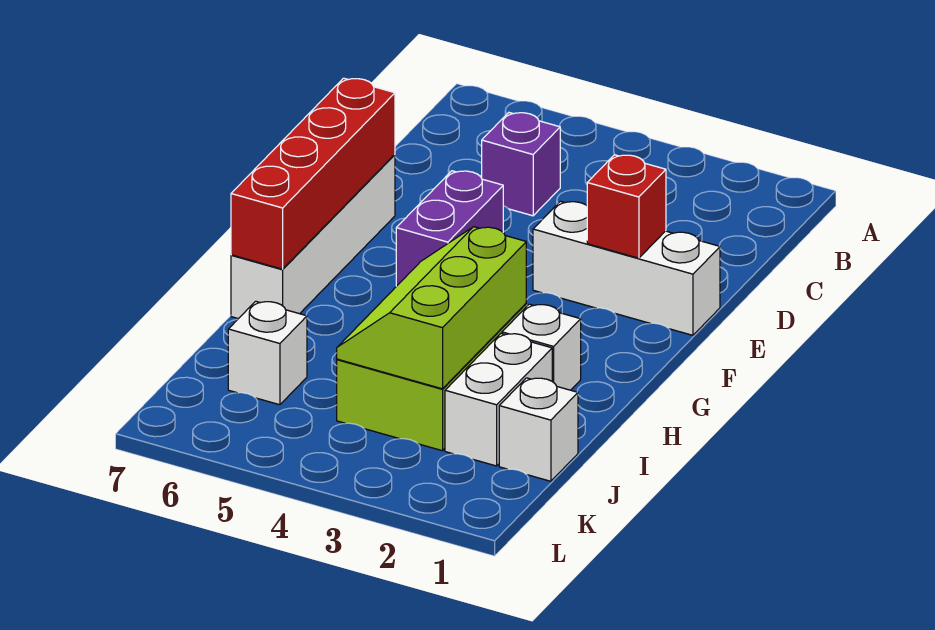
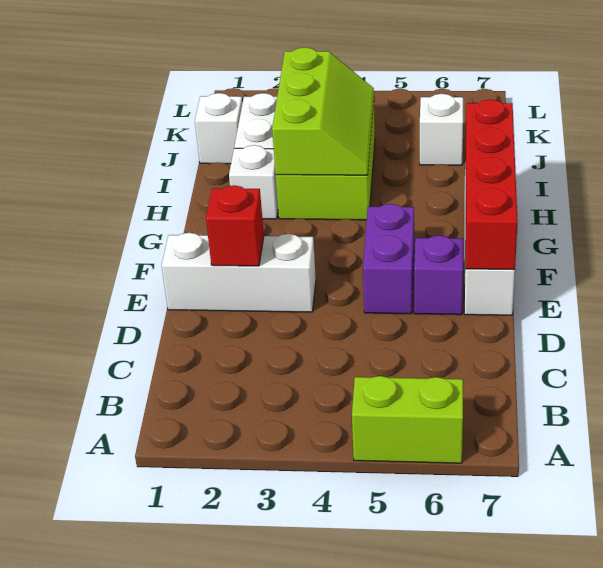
none -> lime 1x2 brick [352,376,463,463]
purple 1x1 brick [482,113,560,216] -> purple 1x1 brick moved to [414,235,463,315]

